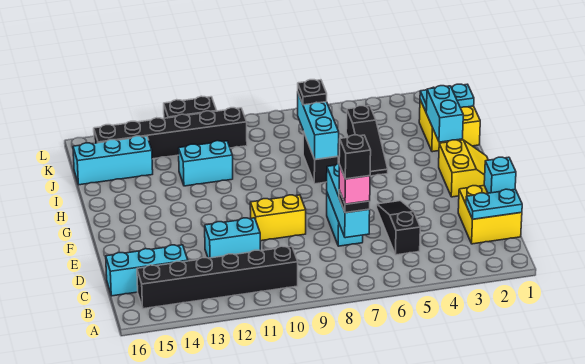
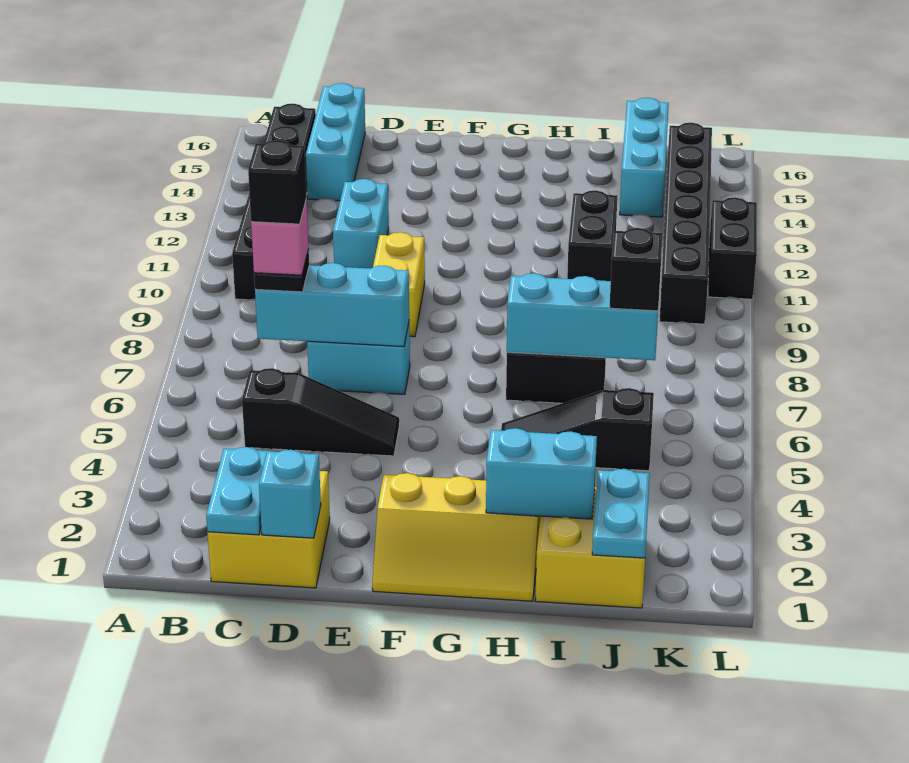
yellow 2x2 slope [439,140,488,197] -> yellow 2x3 slope [372,473,540,601]
cyan 1x2 brick [179,141,233,186] -> black 1x2 brick [567,190,617,281]
black 1x1 plate [298,80,327,105] -> black 1x1 brick [610,228,663,311]

